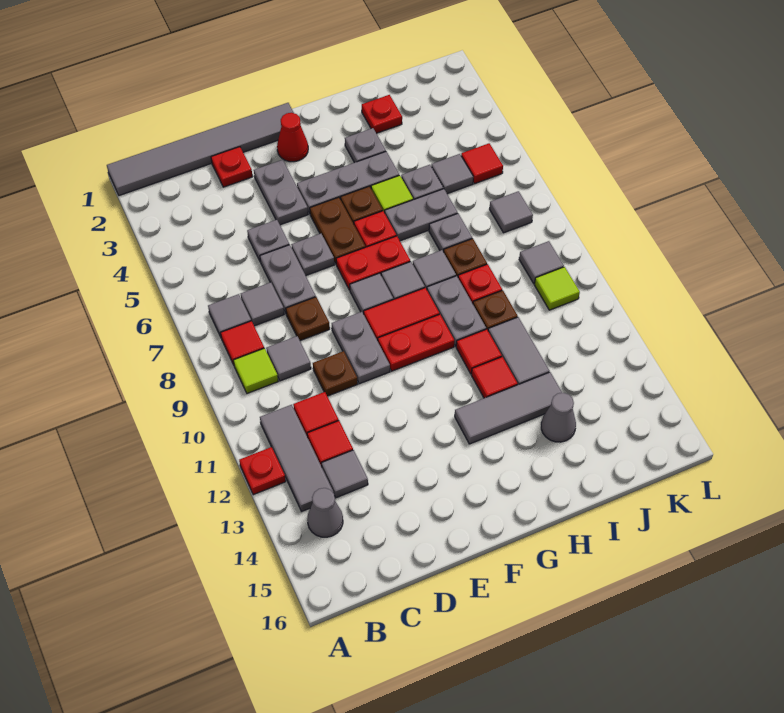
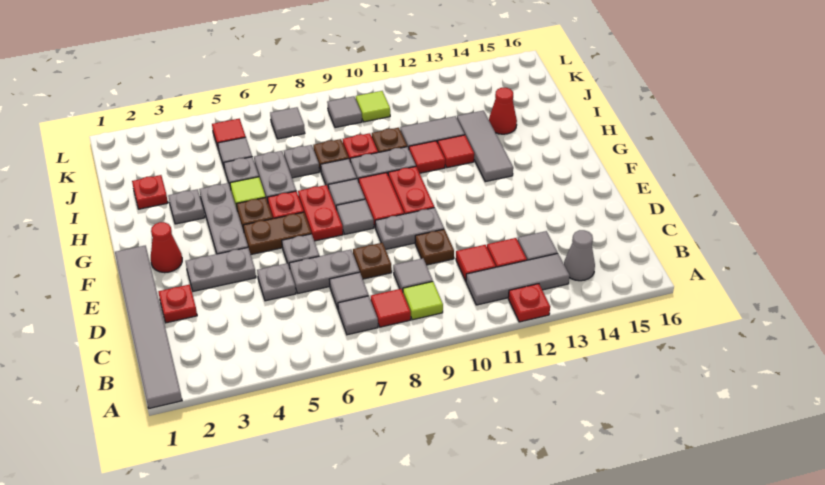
grey 1x1 cone [541,393,576,442] -> red 1x1 cone [489,88,517,134]

